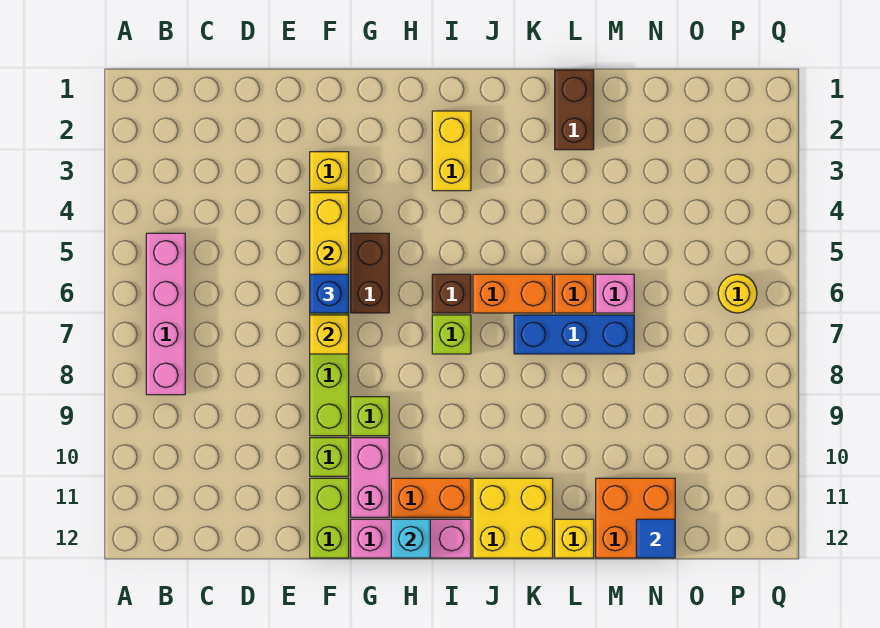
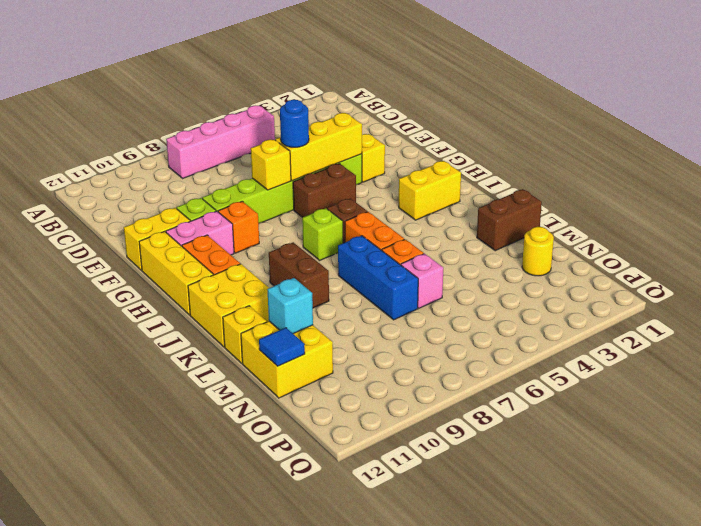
blue 1x1 brick [310,274,349,313] -> blue 1x1 round brick [280,100,309,147]
lime 1x2 brick [310,478,349,558] -> yellow 1x2 brick [124,208,190,270]
lime 1x1 brick [351,397,389,436] -> orange 1x1 brick [218,201,259,253]
pink 1x3 brick [351,519,471,558] -> yellow 1x3 brick [139,231,213,315]
cyan 1x1 brick [391,519,430,558] -> cyan 1x1 brick moved to [267,278,313,334]
none -> brown 1x2 brick [269,242,329,308]
orange 2x2 brick [596,478,675,558] -> yellow 2x2 brick [241,321,333,398]
yellow 1x1 round brick [718,274,757,313] -> yellow 1x1 round brick moved to [522,227,554,276]

